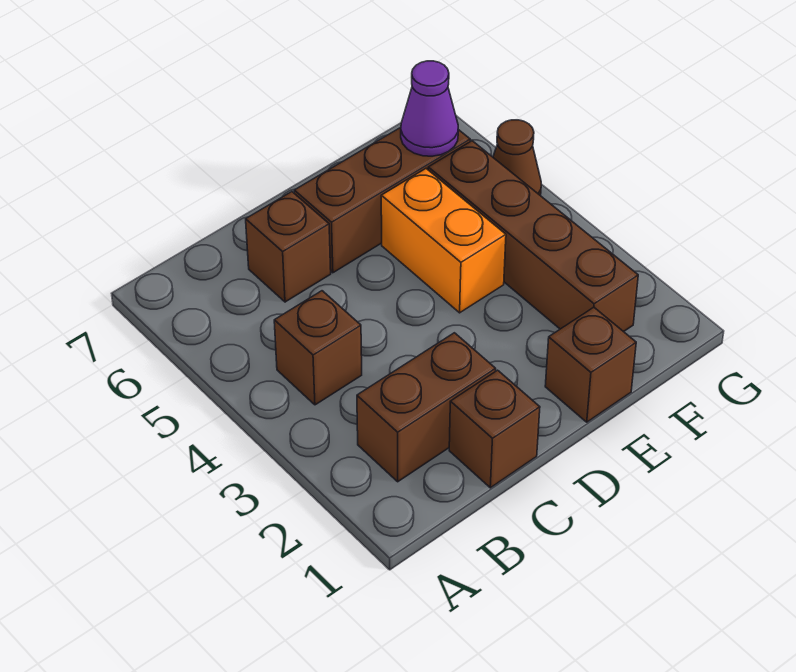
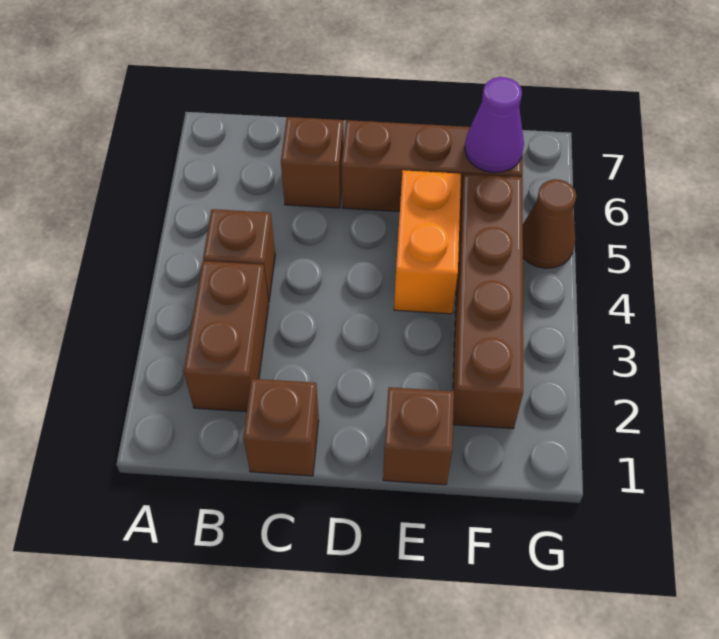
brown 1x2 brick [357,333,496,482] -> brown 1x2 brick turned to [184,261,269,412]

